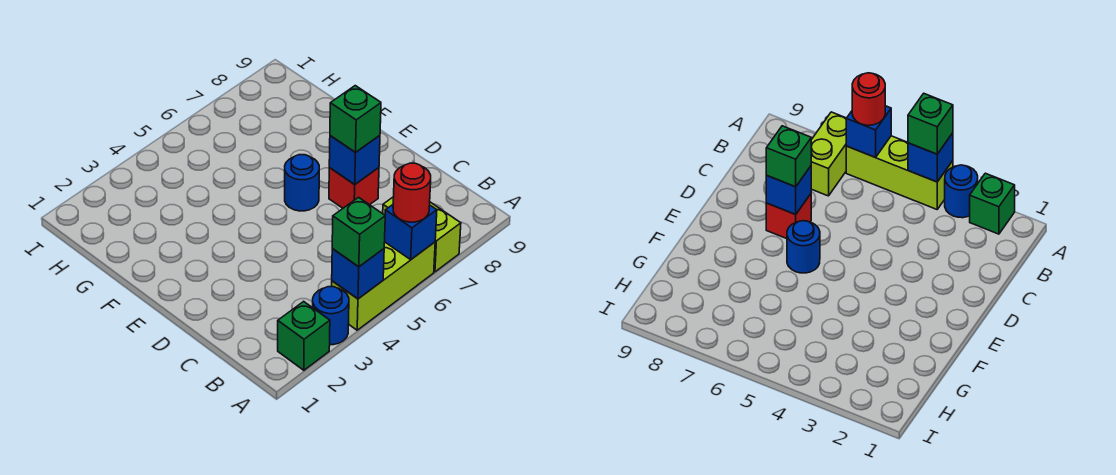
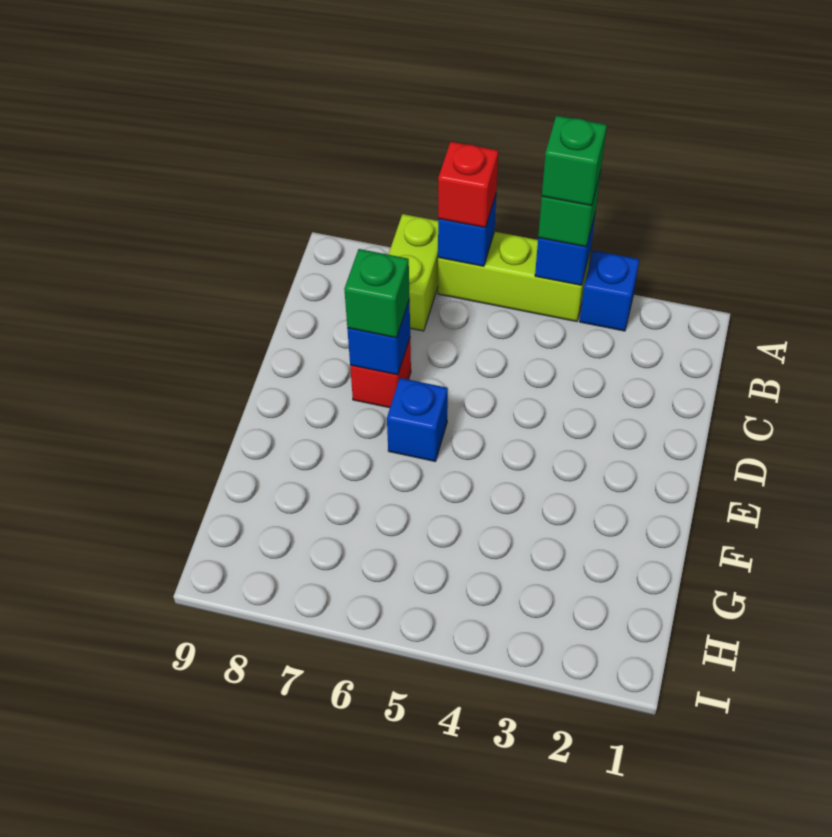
green 1x1 brick [278,301,330,370] -> green 1x1 brick moved to [542,116,607,206]
blue 1x1 round brick [313,287,349,345] -> blue 1x1 brick [580,250,639,331]
red 1x1 round brick [393,163,431,222] -> red 1x1 brick [438,142,498,228]
blue 1x1 round brick [285,155,319,211] -> blue 1x1 brick [387,378,448,461]

